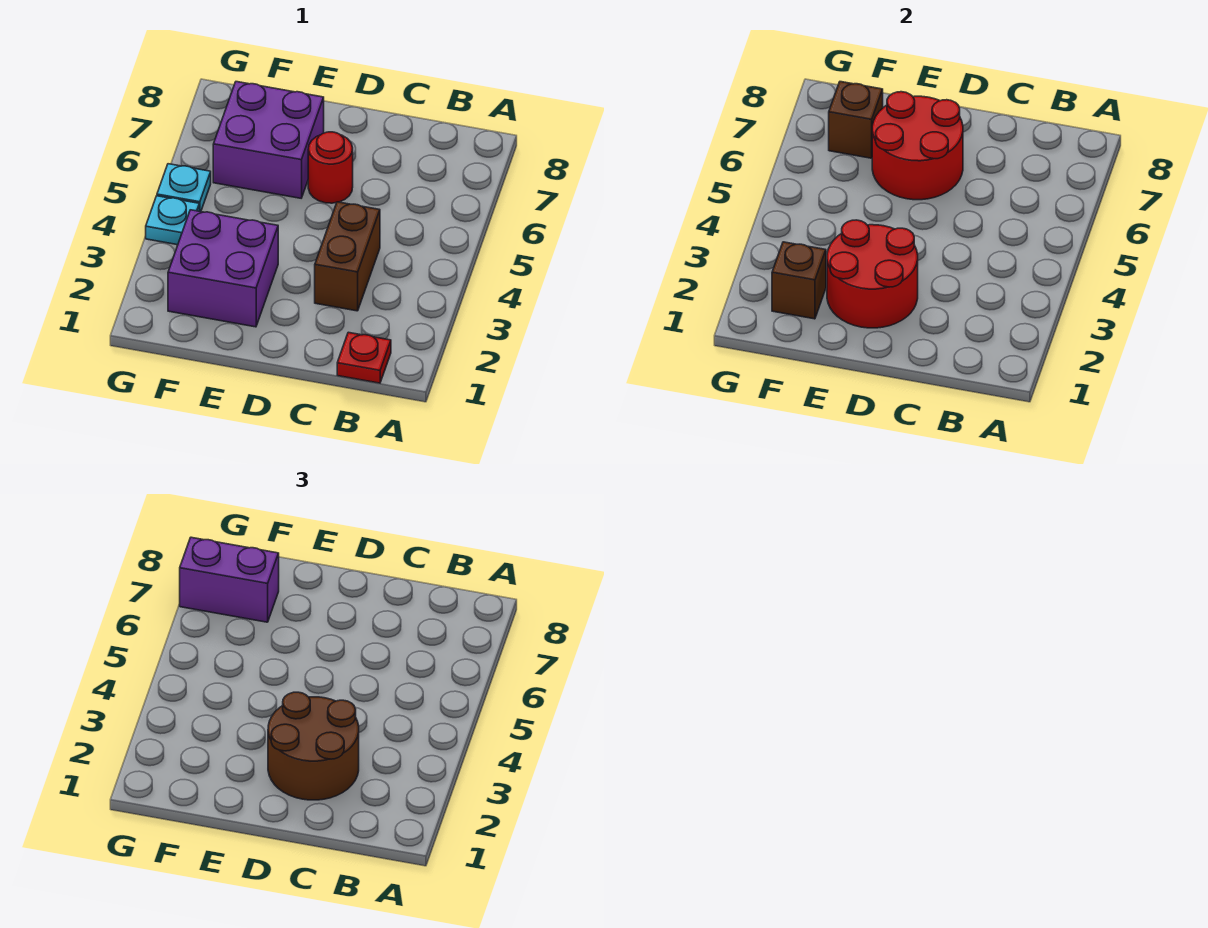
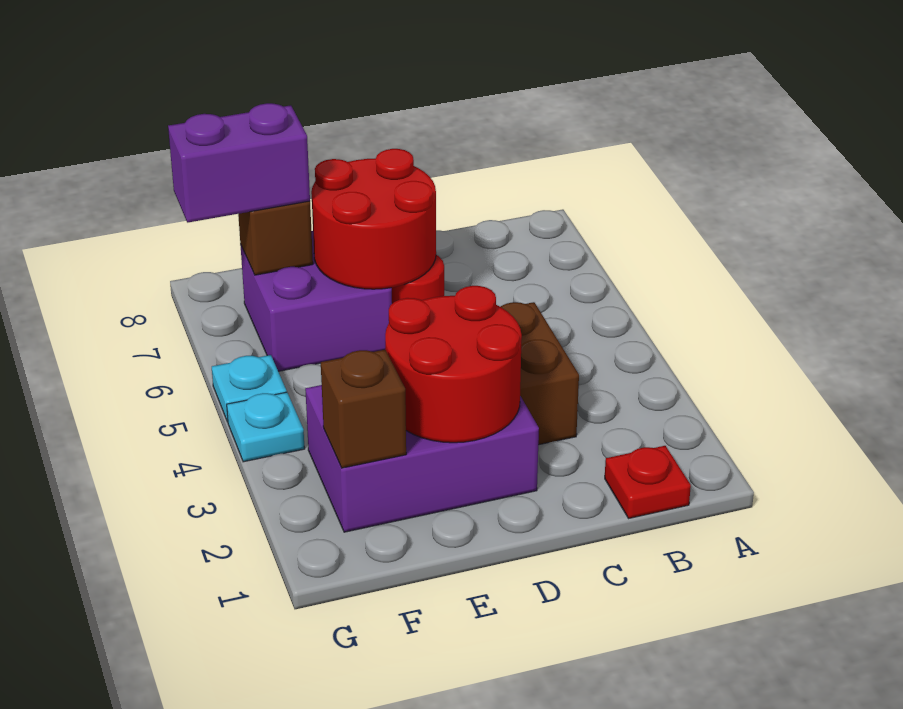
brown 2x2 round brick [268,692,359,800] -> none
purple 2x2 brick [168,210,278,327] -> purple 2x3 brick [305,385,539,532]

